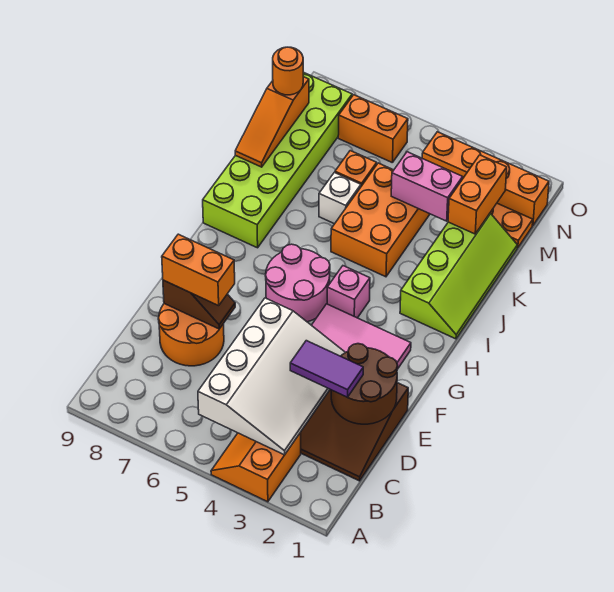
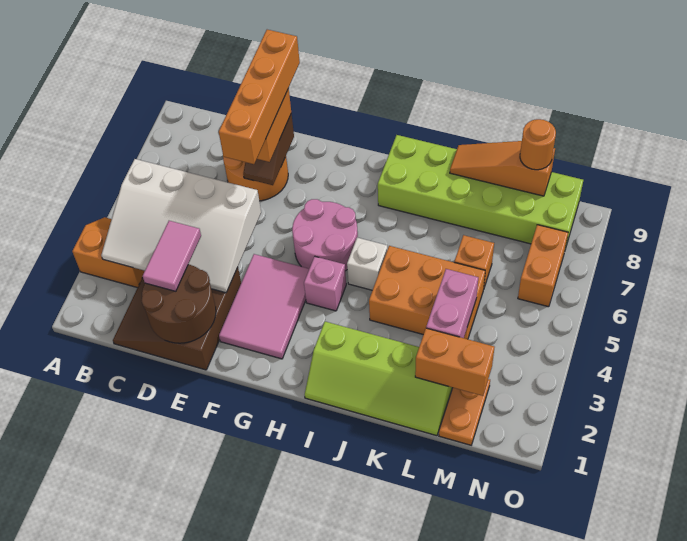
purple 1x2 tile [290,341,363,397] -> pink 1x2 tile [143,221,201,291]
white 1x1 brick [319,172,361,224] -> white 1x1 brick moved to [347,237,388,290]
orange 1x4 brick [422,132,549,225] -> orange 1x4 brick moved to [219,30,300,164]

